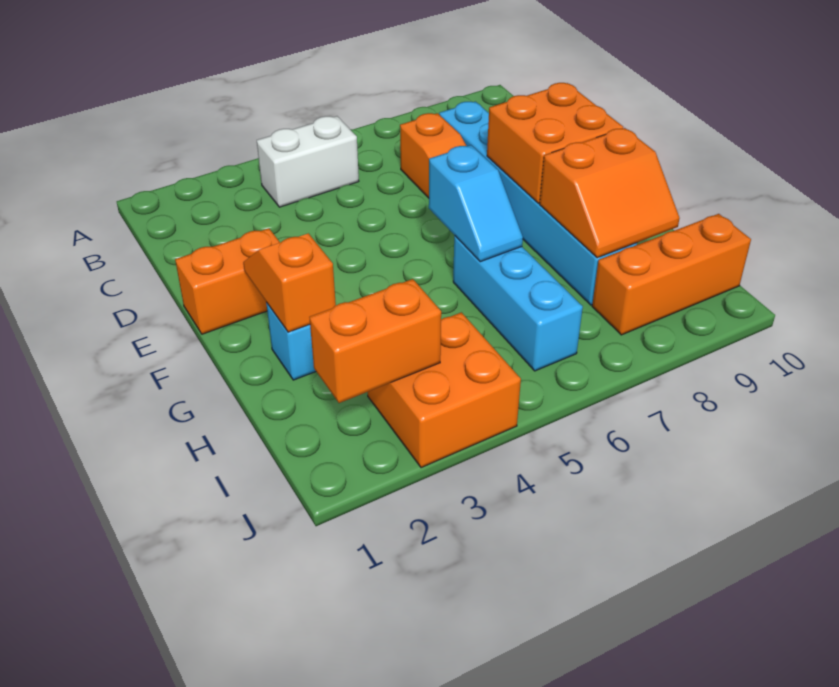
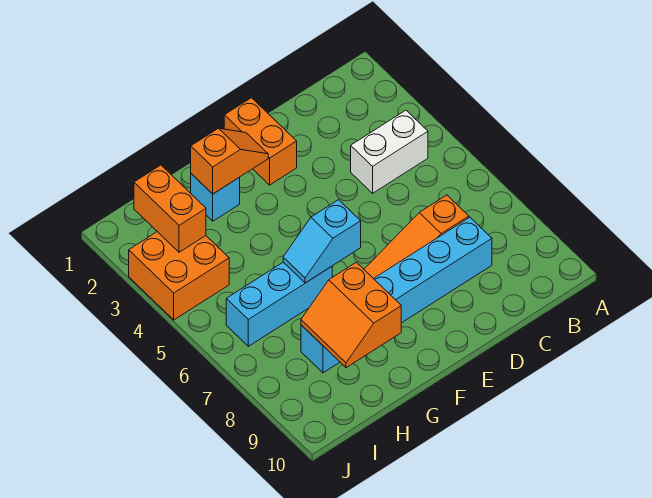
white 1x2 brick [257,116,359,207] -> white 1x2 brick turned to [351,110,428,193]
orange 2x2 brick [487,83,623,203] -> none
orange 1x3 brick [592,214,751,335] -> none

